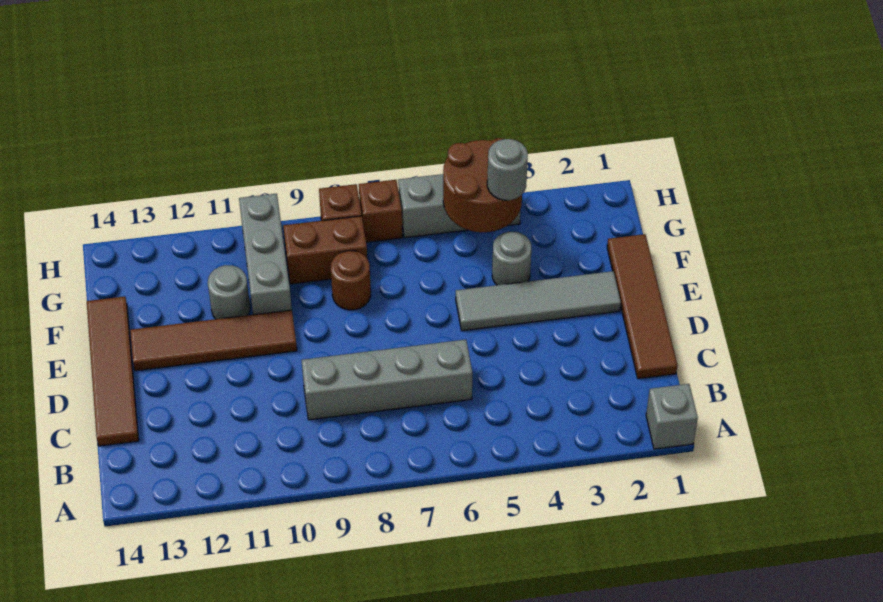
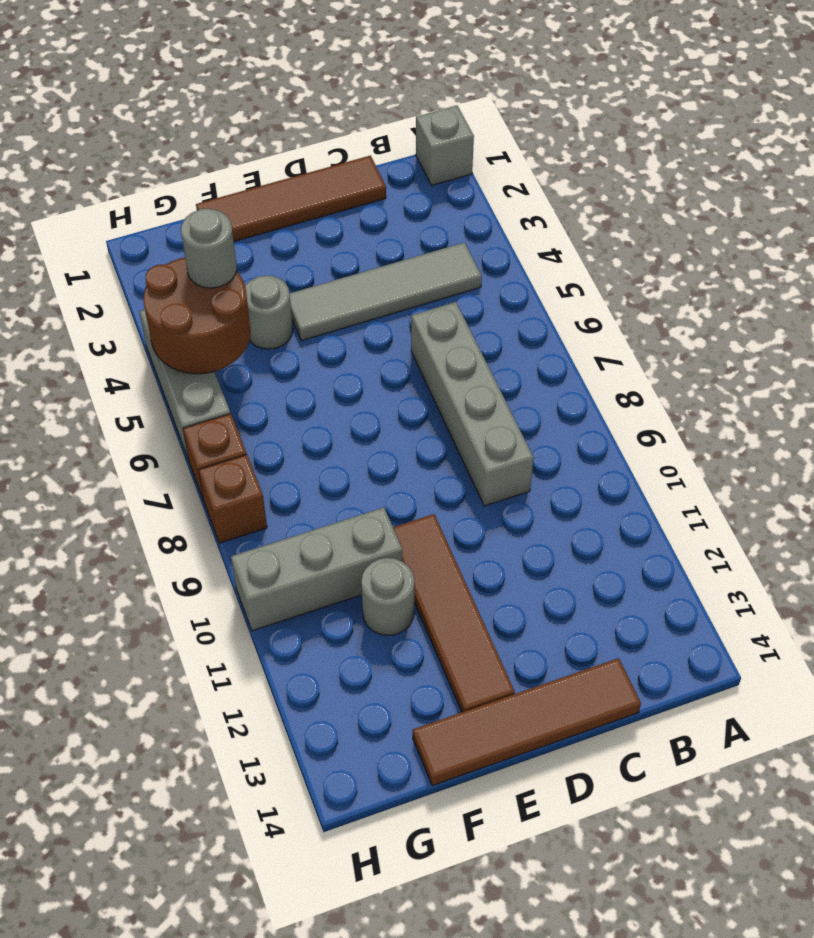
grey 1x4 tile [456,271,621,331] -> grey 1x4 tile turned to [290,243,482,341]
brown 1x1 round brick [331,251,371,310] -> none
brown 1x2 brick [283,216,367,284] -> none

